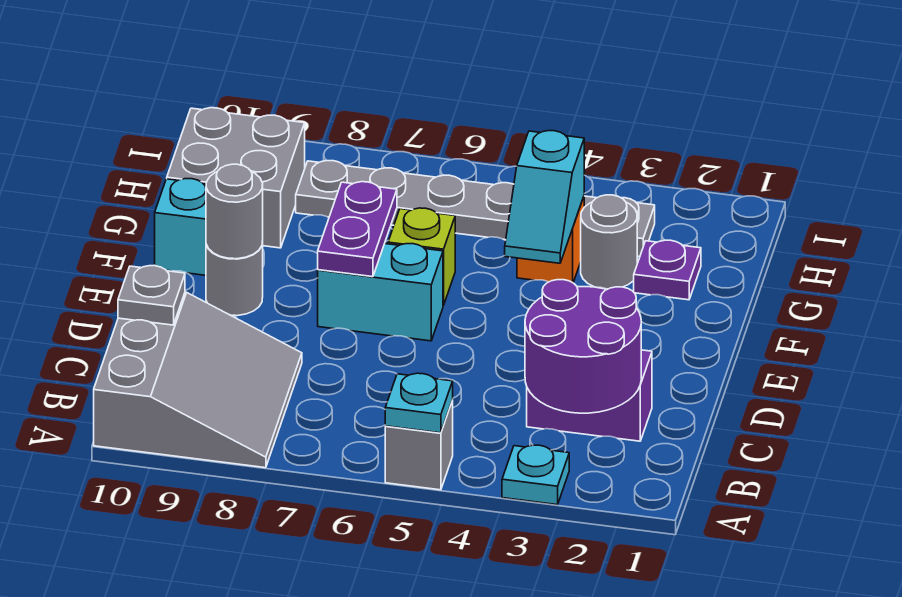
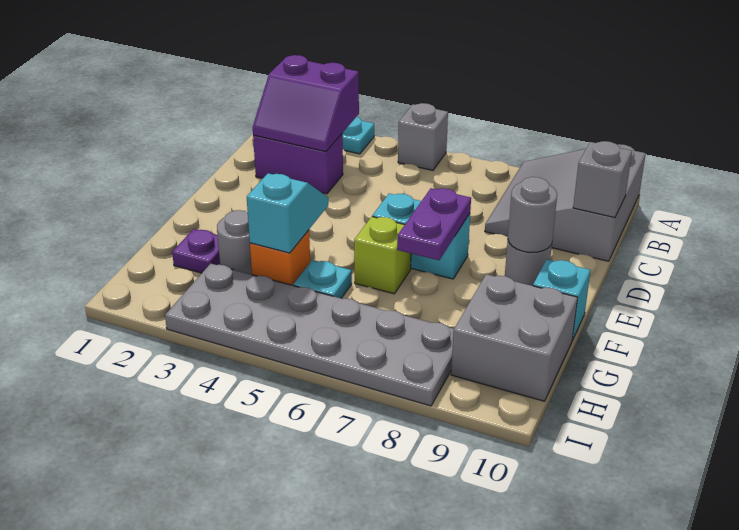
cyan 1x1 plate [385,373,453,433] -> cyan 1x1 plate moved to [293,260,352,298]
purple 2x2 round brick [525,280,641,413] -> purple 2x2 slope [253,55,359,152]
grey 1x1 plate [118,265,185,325] -> grey 1x1 brick [573,141,632,218]
grey 1x6 plate [296,161,655,257] -> grey 2x6 plate [165,264,454,406]

